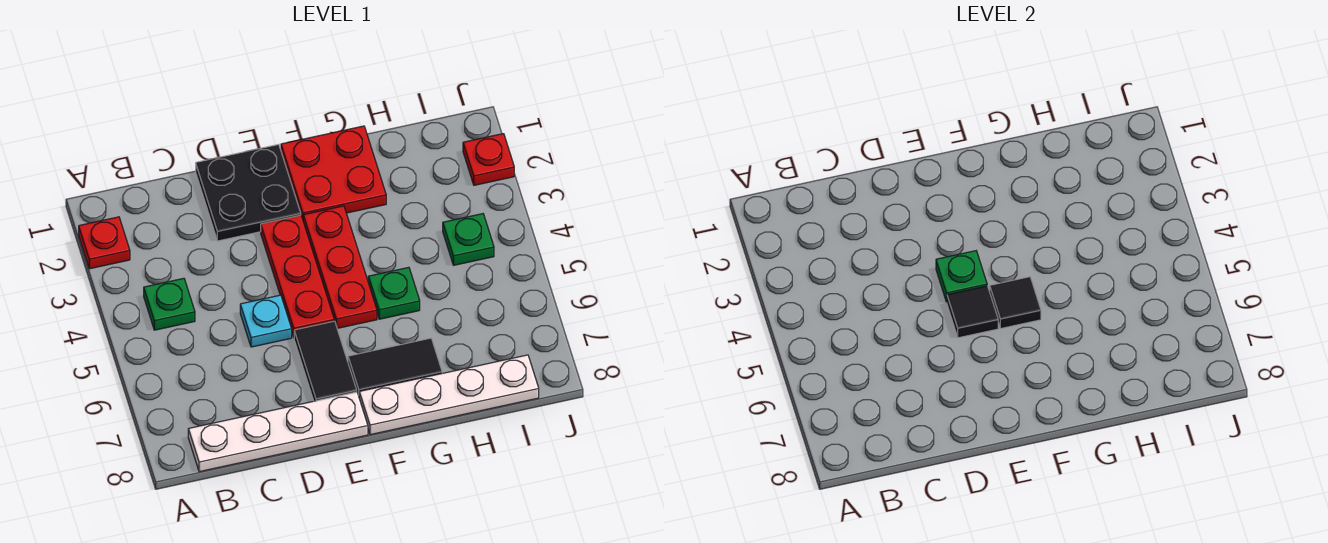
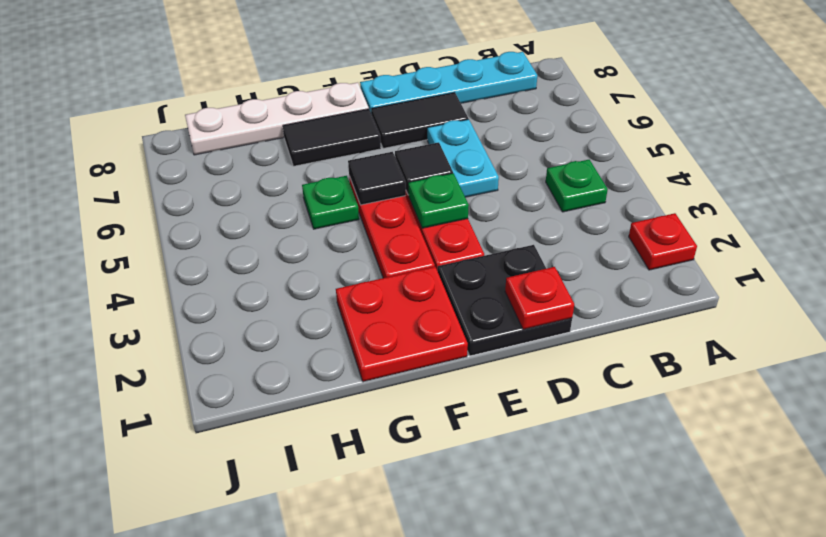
white 1x4 plate [188,392,368,472] -> cyan 1x4 plate [360,52,537,112]
cyan 1x1 plate [240,295,292,347] -> cyan 1x2 plate [427,119,499,197]
black 1x2 tile [294,321,357,401] -> black 1x2 tile turned to [371,92,468,148]
green 1x1 plate [443,214,494,265] -> none
red 1x1 plate [463,134,514,185] -> red 1x1 plate moved to [505,267,574,330]

